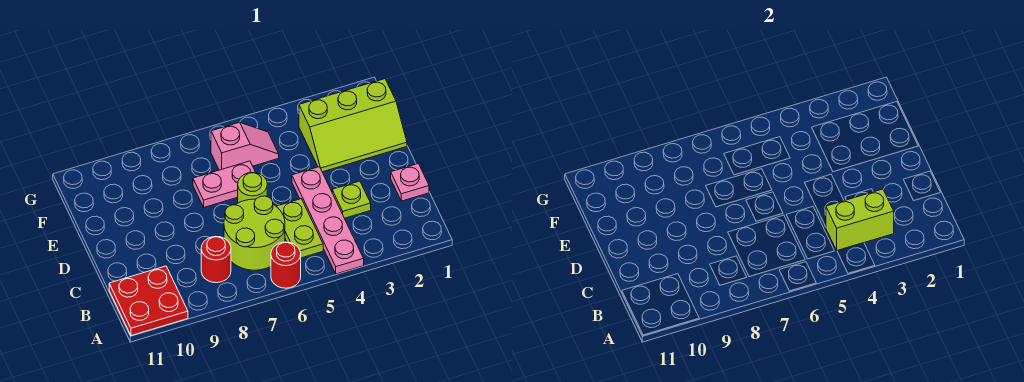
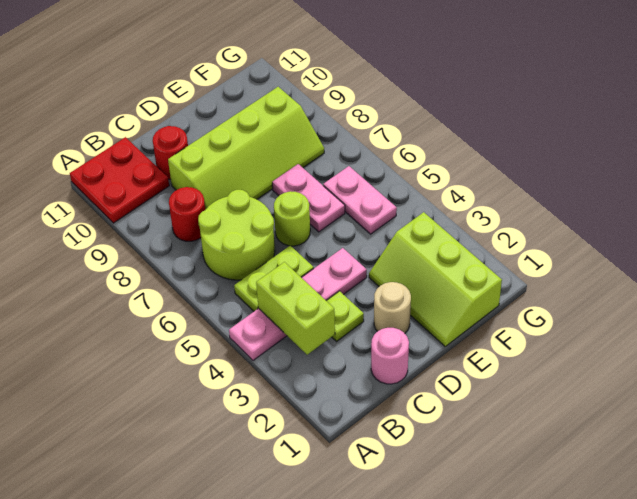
red 1x1 round brick [271,242,301,288] -> red 1x1 round brick moved to [153,126,188,179]
pink 1x1 plate [391,164,429,201] -> pink 1x1 round brick [371,328,409,384]
none -> lime 2x4 slope [168,87,324,210]
none -> tan 1x1 round brick [374,282,411,333]
pink 1x2 slope [211,122,279,170] -> pink 1x2 plate [323,166,397,234]

